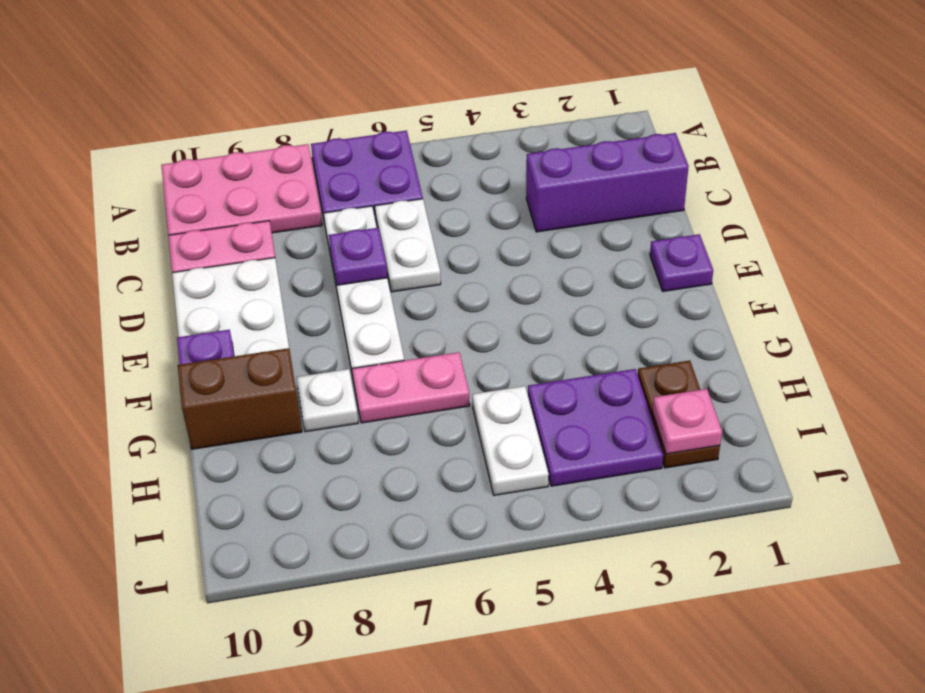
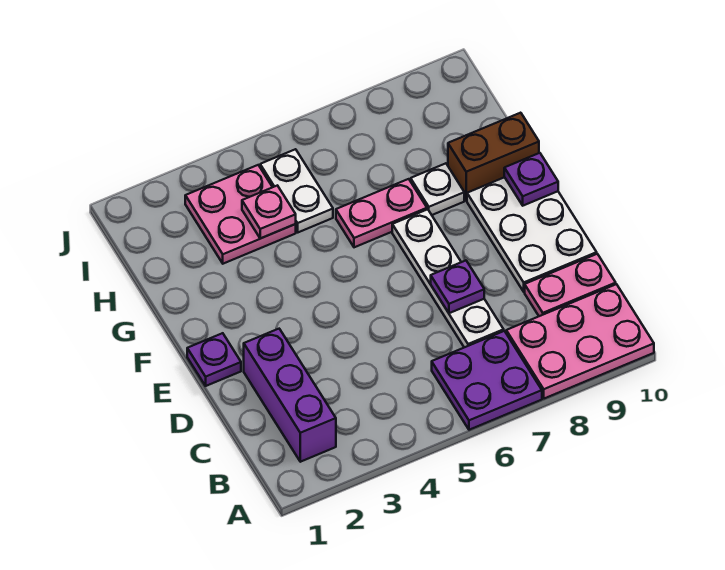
purple 1x3 brick [526,133,689,232] -> purple 1x3 brick turned to [244,329,336,462]
white 1x2 plate [375,199,441,292] -> none
brown 1x2 plate [638,361,720,468] -> none
purple 2x2 plate [528,369,663,486] -> pink 2x2 plate [185,165,296,264]
pink 1x1 plate [652,389,722,454] -> pink 1x1 plate moved to [242,185,296,238]

